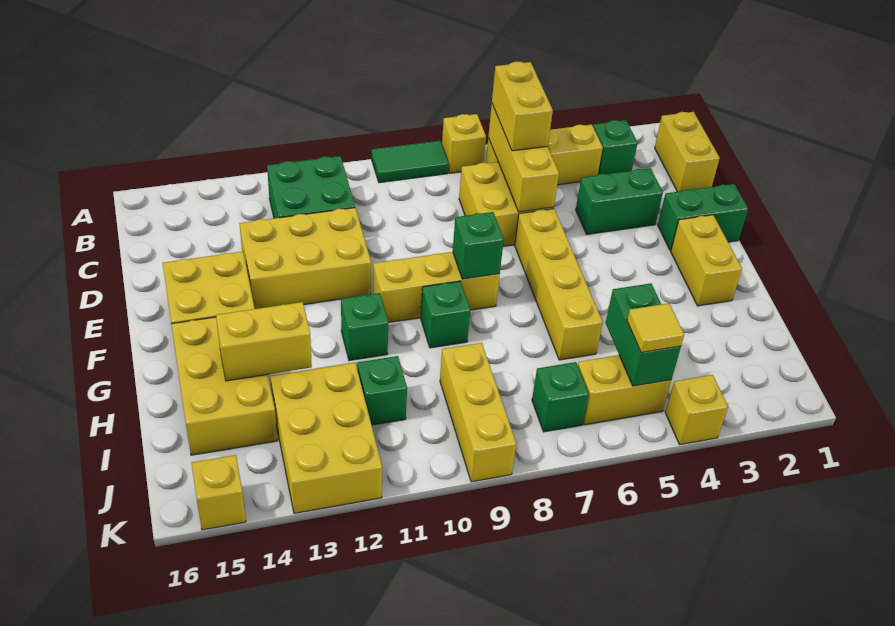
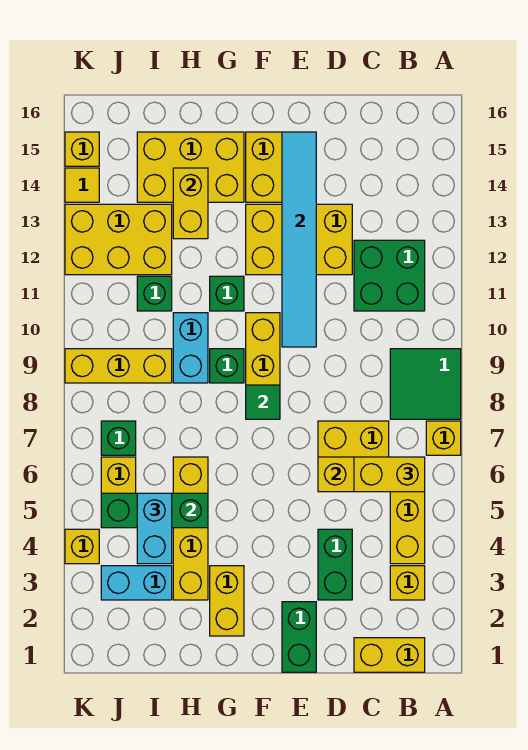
green 1x2 tile [372,141,449,183] -> green 2x2 tile [390,349,461,419]
green 1x1 brick [593,120,637,175] -> yellow 1x1 brick [390,566,425,600]
yellow 2x3 brick [239,208,371,309] -> yellow 2x3 brick turned to [246,204,352,275]
yellow 1x4 brick [515,209,603,360] -> yellow 1x4 brick turned to [173,457,208,600]
none -> cyan 1x6 tile [282,132,316,347]
yellow 1x2 brick [671,215,742,306] -> yellow 1x2 brick turned to [210,566,244,636]
green 1x1 brick [453,212,504,279] -> green 1x1 tile [246,385,280,419]
none -> cyan 1x2 brick [173,313,208,383]
none -> cyan 1x2 brick [101,566,172,600]
none -> cyan 1x2 brick [137,493,172,564]
green 1x2 brick [606,283,681,386] -> green 1x3 brick [101,493,208,528]
yellow 1x1 tile [627,303,684,352] -> yellow 1x1 tile moved to [65,168,99,202]

